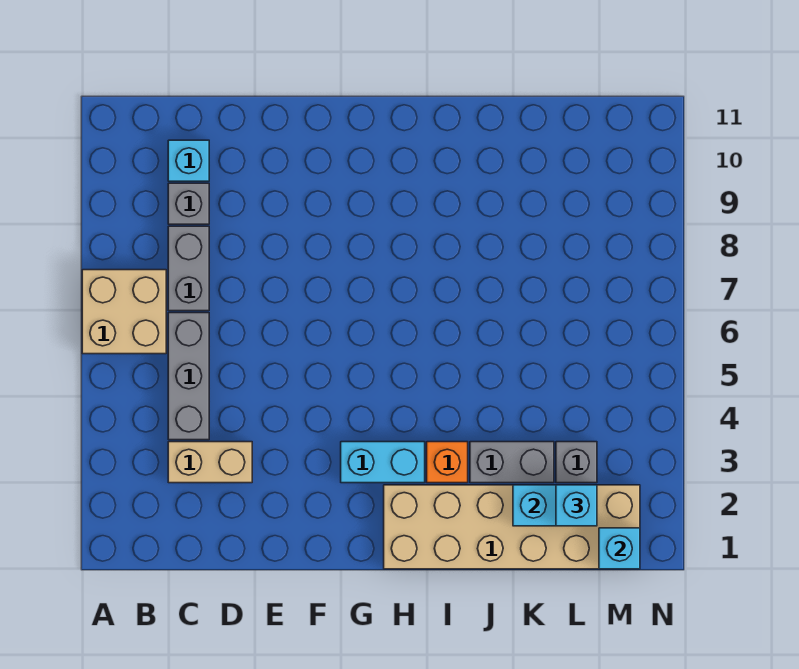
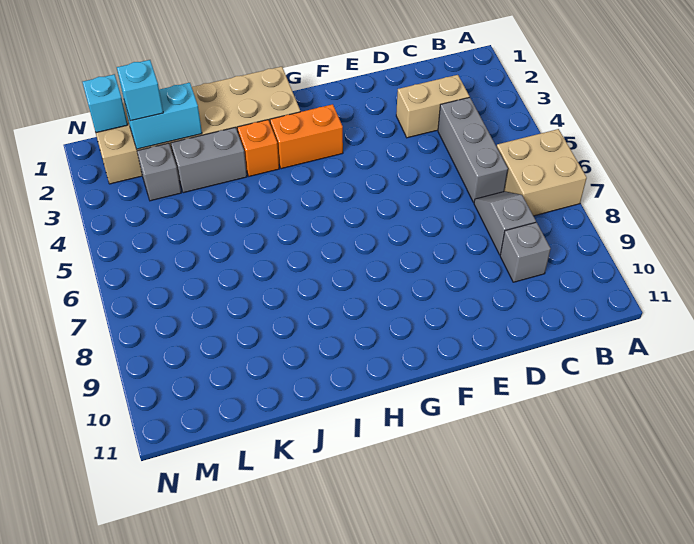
grey 1x2 brick [168,226,209,311] -> grey 1x2 slope [474,191,536,255]
cyan 1x1 brick [168,140,209,181] -> none
cyan 1x2 brick [341,442,425,483] -> orange 1x2 brick [270,104,343,169]

